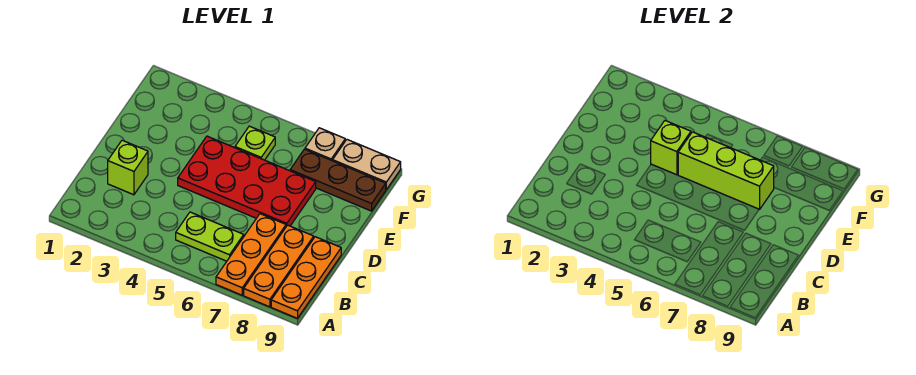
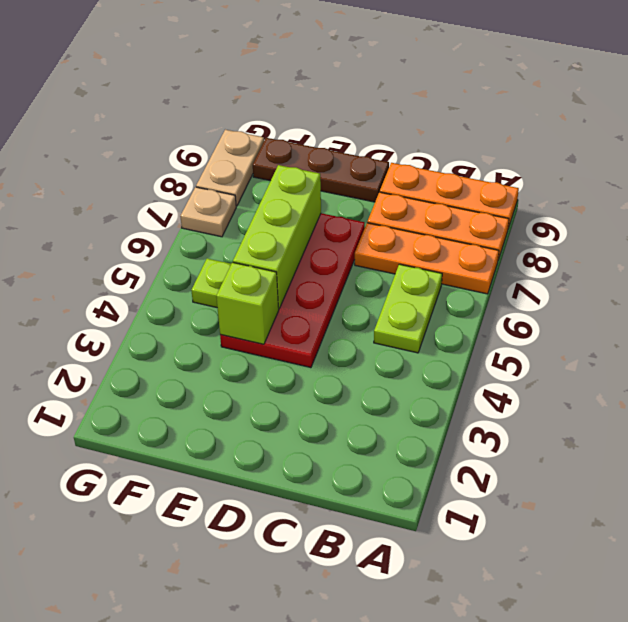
lime 1x1 brick [108,140,148,195] -> none
brown 1x3 plate [290,149,386,211] -> brown 1x3 plate turned to [253,138,389,202]

